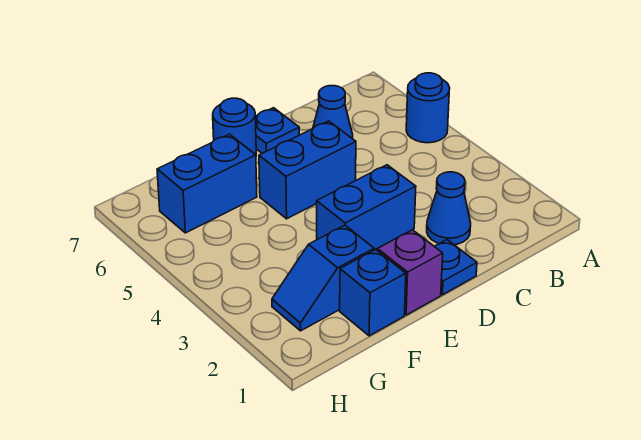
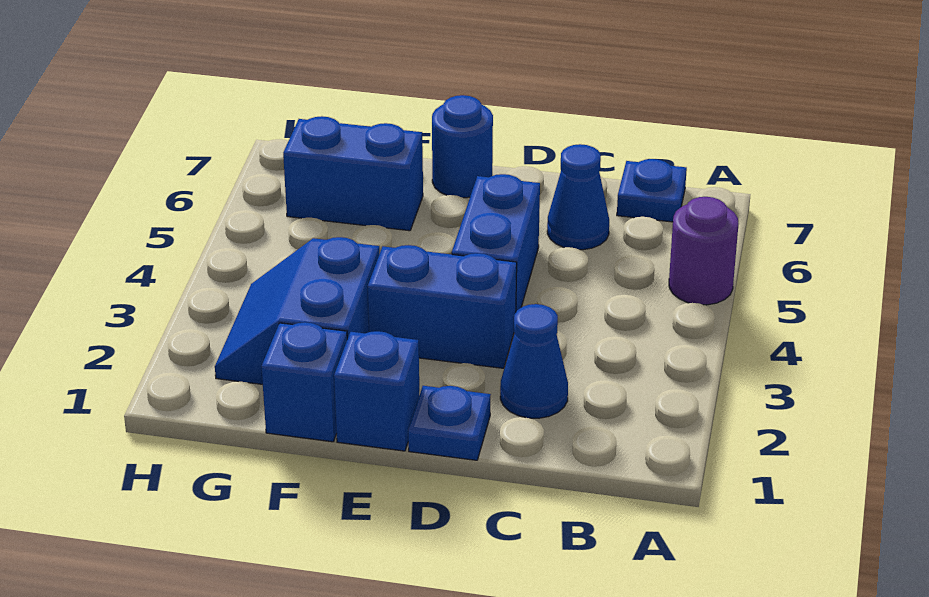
blue 1x1 round brick [406,73,450,143] -> purple 1x1 round brick [669,197,739,305]
blue 1x2 brick [259,121,356,219] -> blue 1x2 brick turned to [452,174,540,311]
blue 1x1 plate [255,108,299,153] -> blue 1x1 plate moved to [617,159,687,222]
purple 1x1 brick [377,230,443,315] -> blue 1x1 brick [334,331,419,451]
blue 1x2 slope [272,225,374,331] -> blue 2x2 slope [215,237,379,384]

